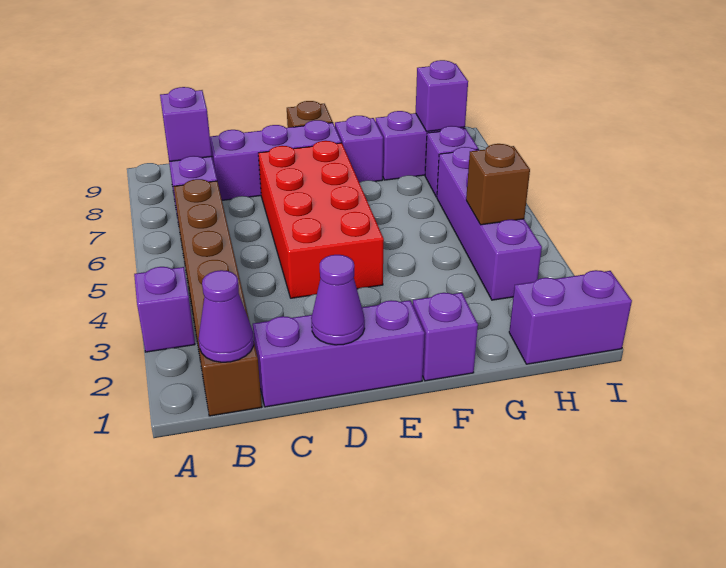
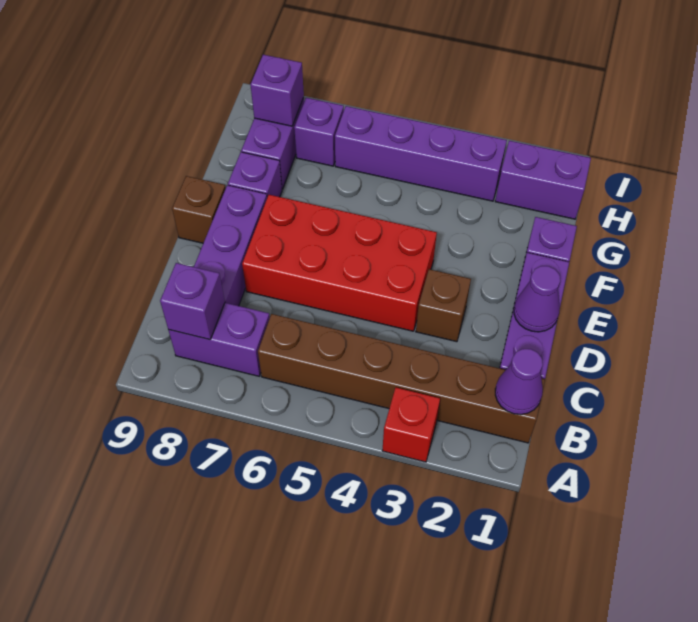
purple 1x1 brick [134,267,195,352] -> red 1x1 brick [382,388,440,462]
purple 1x2 brick [509,270,632,364] -> purple 1x2 brick turned to [495,141,591,219]
brown 1x1 brick [466,144,530,225] -> brown 1x1 brick moved to [416,269,471,342]

